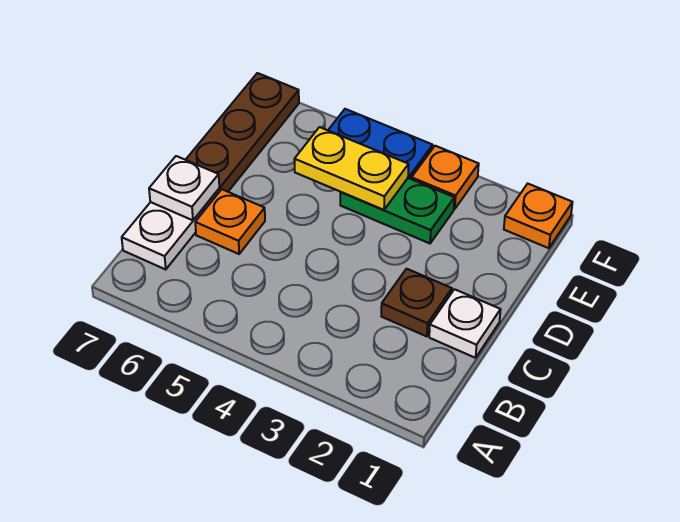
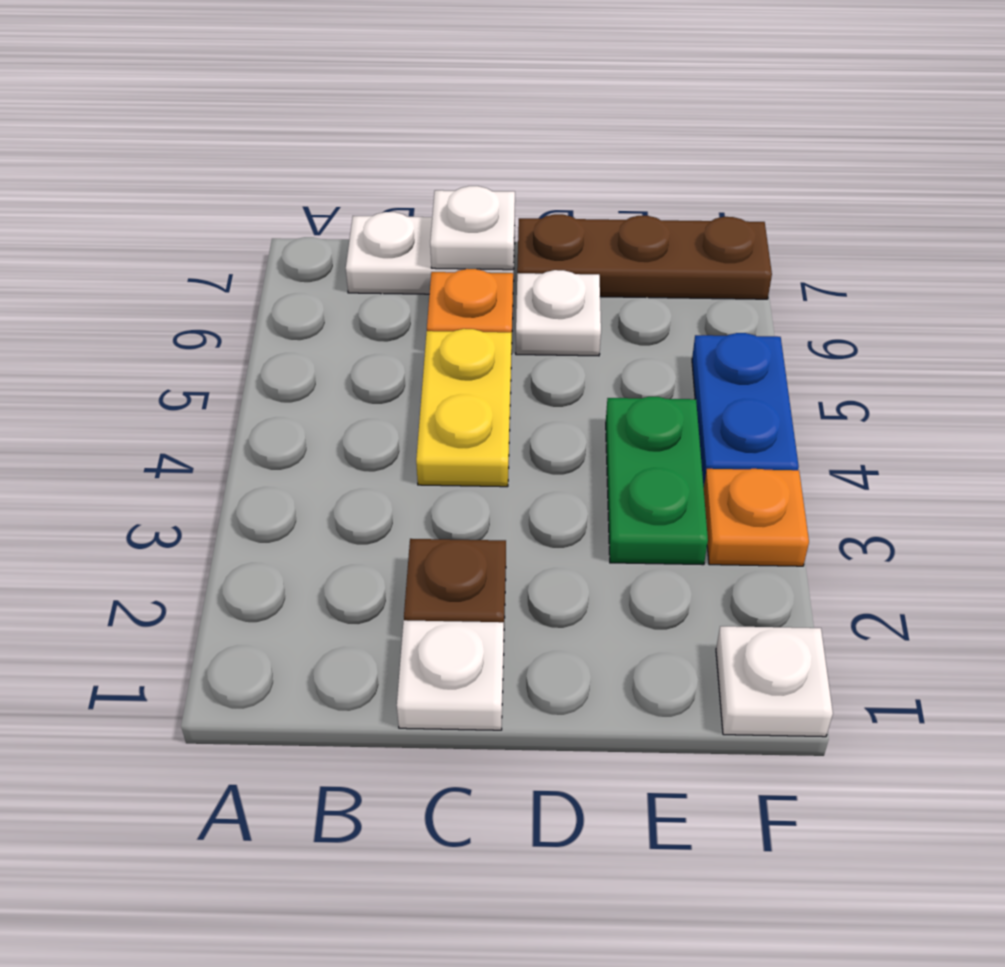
none -> white 1x1 plate [516,270,601,356]
yellow 1x2 plate [294,127,409,210] -> yellow 1x2 plate moved to [416,329,512,487]
orange 1x1 plate [504,184,572,248] -> white 1x1 plate [716,626,833,737]

